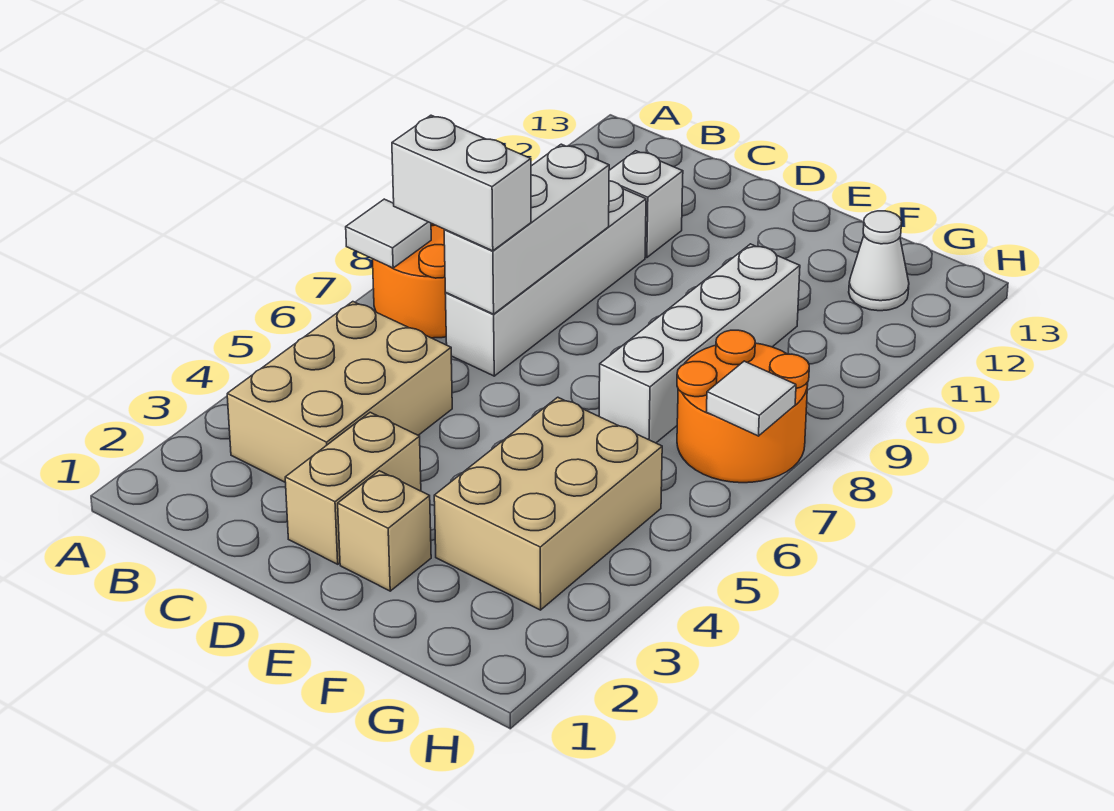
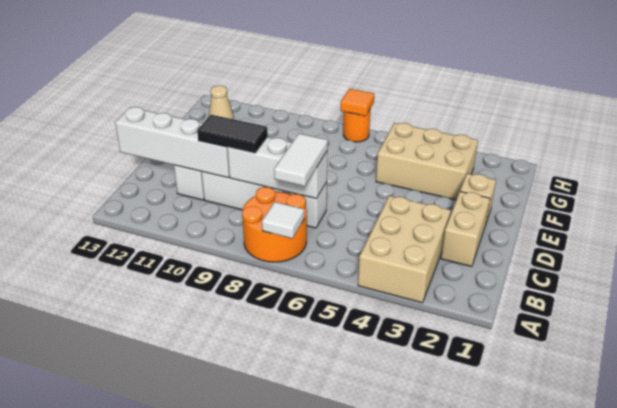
tan 2x3 brick [227,302,452,482] -> tan 2x3 brick turned to [358,196,451,303]
white 1x2 brick [392,115,531,251] -> white 1x2 tile [274,134,328,186]
none -> black 1x2 tile [197,115,268,153]
tan 1x2 brick [285,412,421,564] -> tan 1x2 brick turned to [441,191,490,267]
white 1x4 brick [599,244,800,443] -> white 1x4 brick moved to [115,107,229,178]
orange 2x2 round brick [677,330,809,483] -> orange 1x1 round brick [343,109,371,142]
white 1x1 cone [849,211,909,311] -> tan 1x1 cone [208,86,234,119]
white 1x1 tile [706,361,796,436] -> orange 1x1 tile [340,89,374,116]

